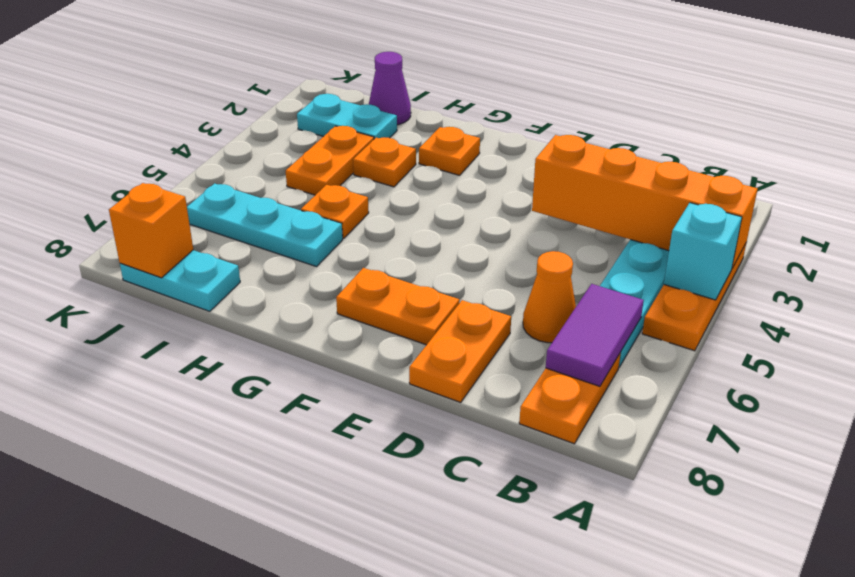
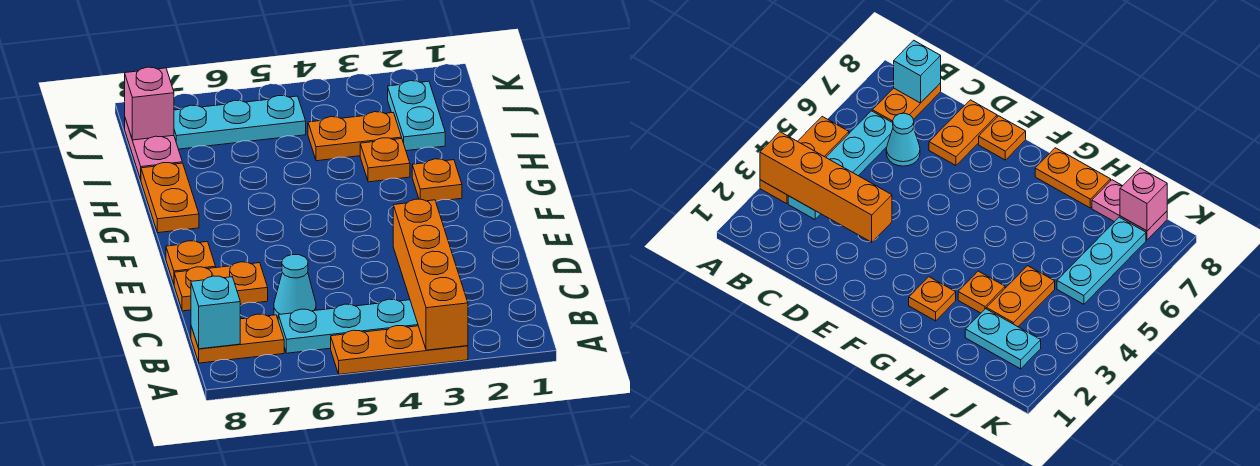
cyan 1x1 brick [664,203,742,300] -> cyan 1x1 brick moved to [191,276,240,349]
purple 1x2 tile [546,284,644,386] -> none
orange 1x1 cone [523,251,576,343] -> cyan 1x1 cone [274,255,316,318]
orange 1x2 plate [336,268,460,345] -> orange 1x2 plate moved to [141,163,199,233]
orange 1x1 plate [301,185,369,238] -> orange 1x1 plate moved to [166,241,216,284]
cyan 1x3 plate [187,183,343,267] -> cyan 1x3 plate turned to [174,96,306,149]
purple 1x1 cone [369,52,411,125] -> none
cyan 1x2 plate [120,250,240,311] -> pink 1x2 plate [125,119,182,180]
orange 1x1 brick [109,183,193,278] -> pink 1x1 brick [125,67,174,140]

